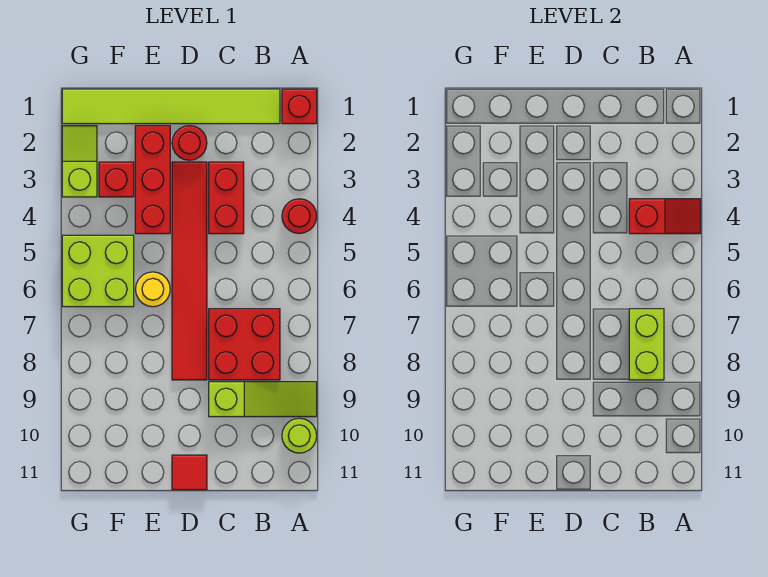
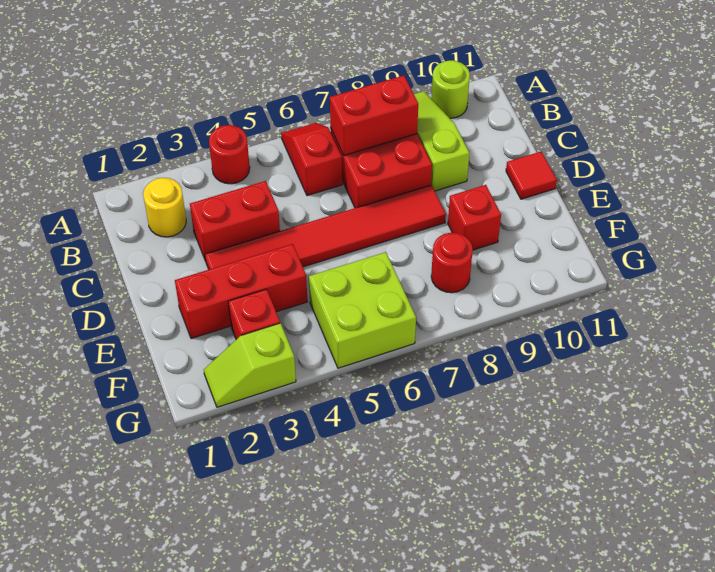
red 1x1 brick [282,89,317,124] -> red 1x1 brick moved to [448,185,501,250]
red 1x2 slope [629,199,701,234] -> red 1x2 slope moved to [281,123,342,196]
lime 1x6 tile [62,89,280,124] -> none
lime 1x2 brick [629,309,664,380] -> red 1x2 brick [330,75,418,155]
red 1x1 round brick [172,126,207,160] -> red 1x1 round brick moved to [431,233,473,293]
yellow 1x1 round brick [135,272,170,307] -> yellow 1x1 round brick moved to [143,178,186,237]

